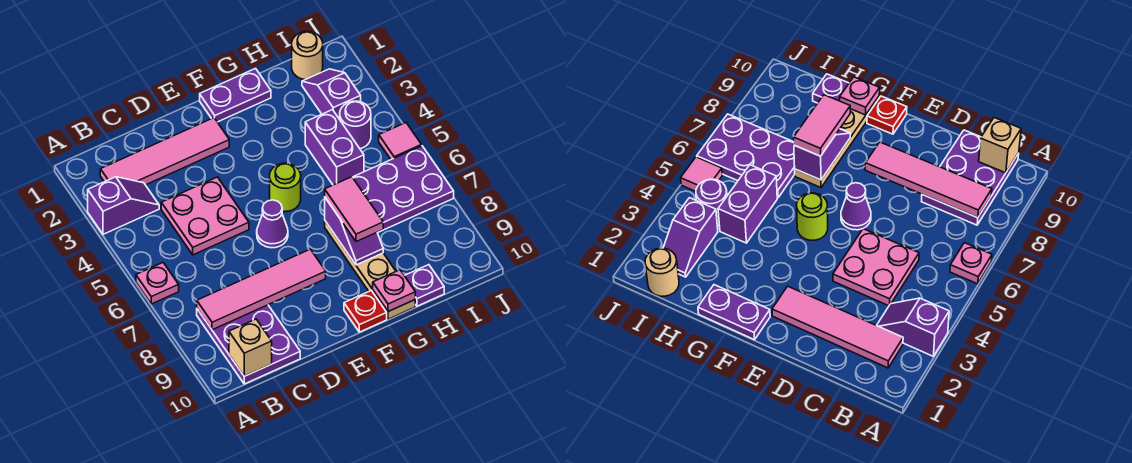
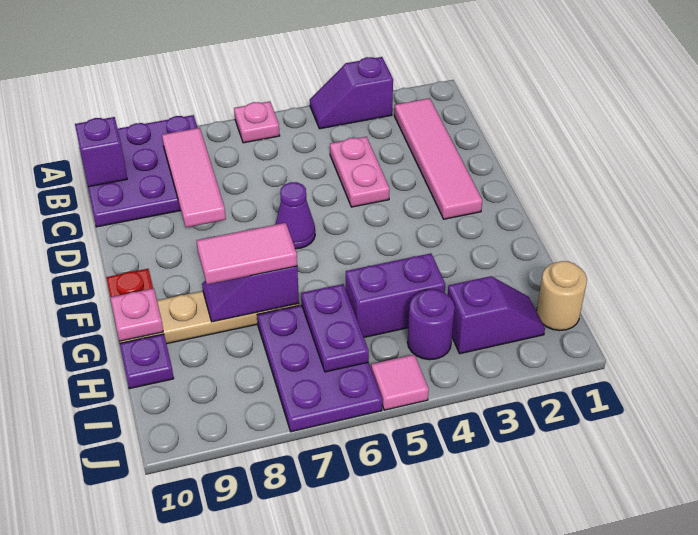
purple 1x2 slope [88,177,159,234] -> purple 1x2 slope turned to [310,57,393,129]
purple 2x3 plate [197,305,300,384] -> purple 3x3 plate [88,115,198,227]
pink 1x4 tile [197,249,326,330] -> pink 1x3 tile [162,128,226,227]
tan 1x1 brick [229,319,272,376] -> purple 1x1 brick [75,117,127,187]
pink 2x2 plate [161,177,249,255] -> pink 1x2 plate [330,137,390,207]
purple 1x2 plate [200,69,271,122] -> purple 1x2 plate moved to [301,284,369,372]
lime 1x1 round brick [270,163,301,212] -> none

